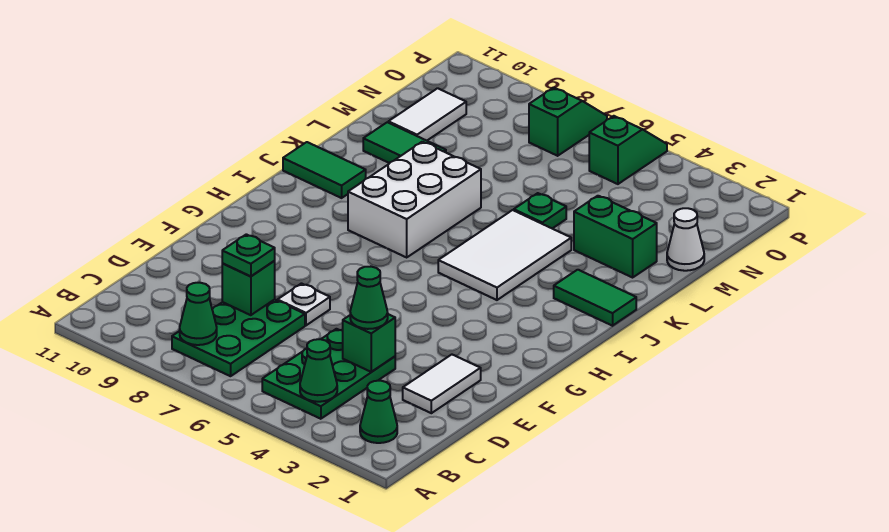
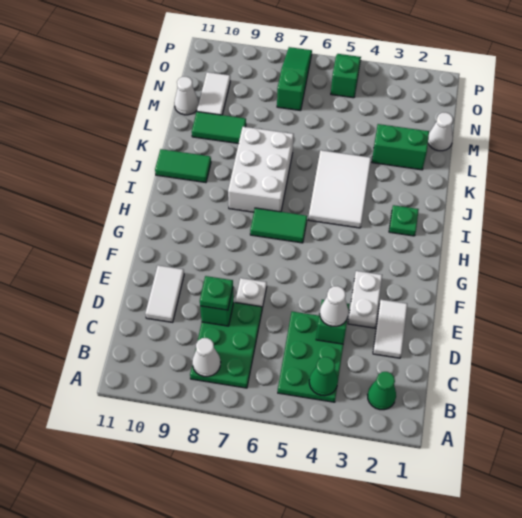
green 1x1 cone [180,283,217,345] -> white 1x1 cone [192,338,221,377]
green 1x1 cone [350,267,388,329] -> white 1x1 cone [320,286,348,326]
none -> white 1x2 tile [145,265,184,322]
none -> white 1x2 plate [348,271,382,328]
green 1x2 tile [554,270,636,326] -> green 1x2 tile moved to [250,208,307,243]
green 1x1 plate [514,193,566,229] -> green 1x1 plate moved to [389,205,419,236]
none -> white 1x1 cone [174,77,199,115]
green 1x2 slope [529,88,607,156] -> green 1x3 slope [277,47,312,111]

